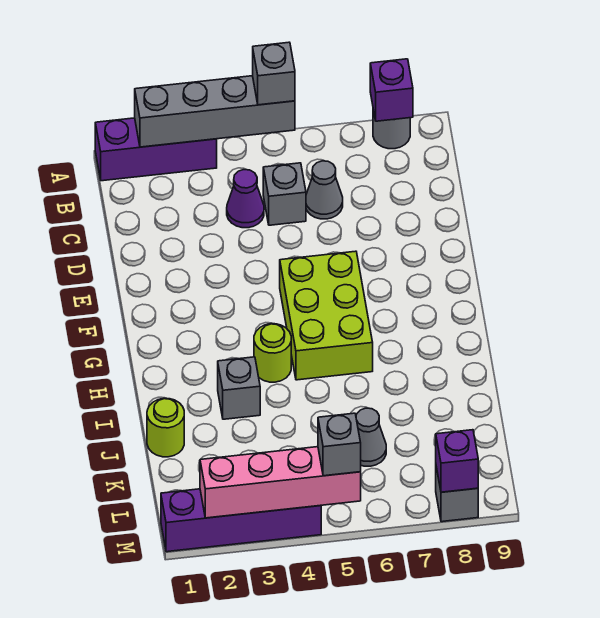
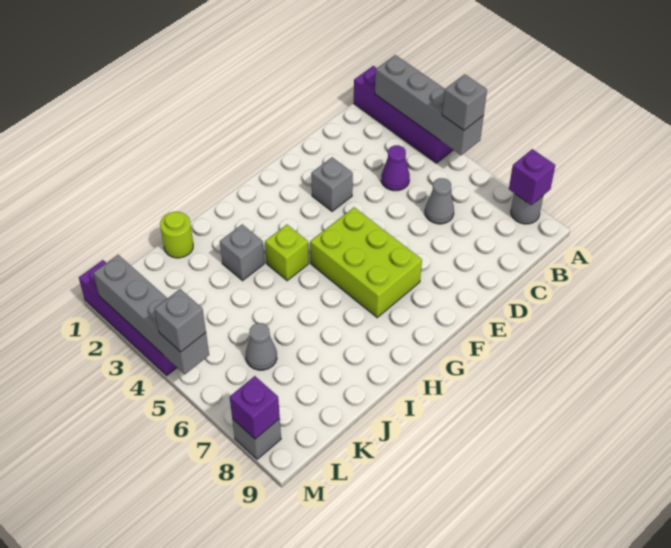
purple 1x3 brick [95,118,217,181] -> purple 1x4 brick [354,66,453,163]
grey 1x1 brick [263,163,306,225] -> grey 1x1 brick moved to [311,157,353,211]
lime 2x3 brick [280,251,373,380] -> lime 2x3 brick turned to [310,207,422,318]
lime 1x1 round brick [254,324,291,382] -> lime 1x1 brick [265,225,309,281]
pink 1x4 brick [200,447,361,518] -> grey 1x4 brick [93,255,209,374]

